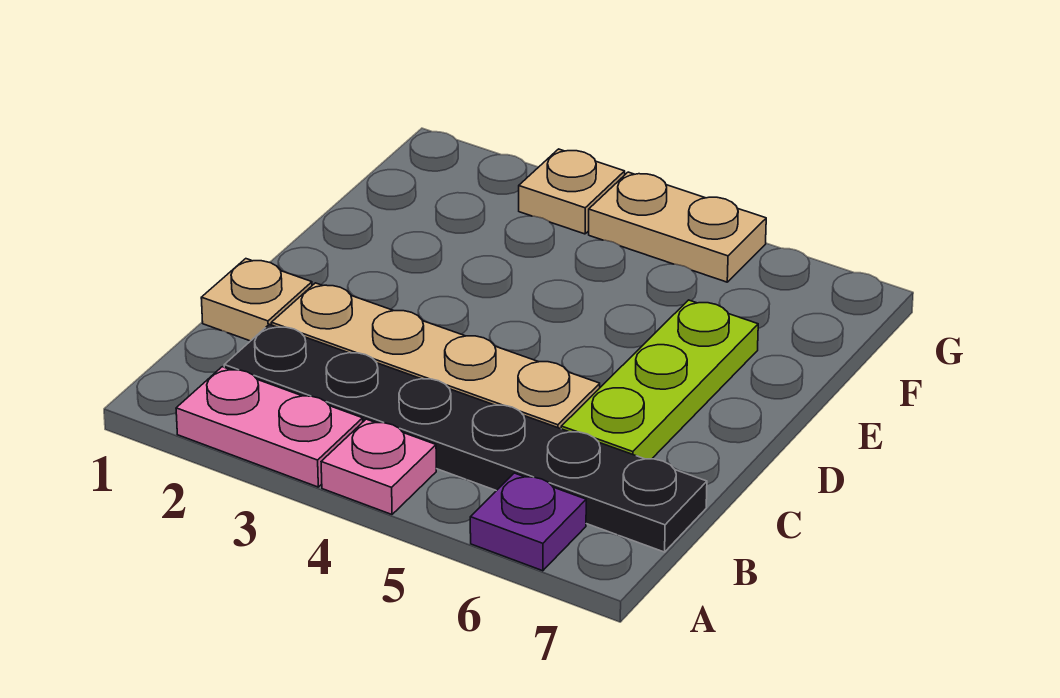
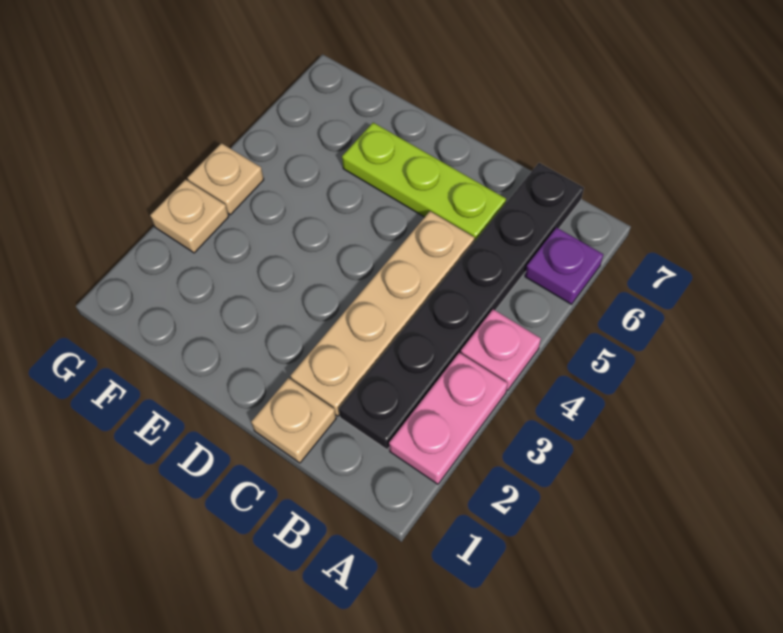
tan 1x2 plate [589,172,766,282] -> tan 1x1 plate [187,143,264,215]

